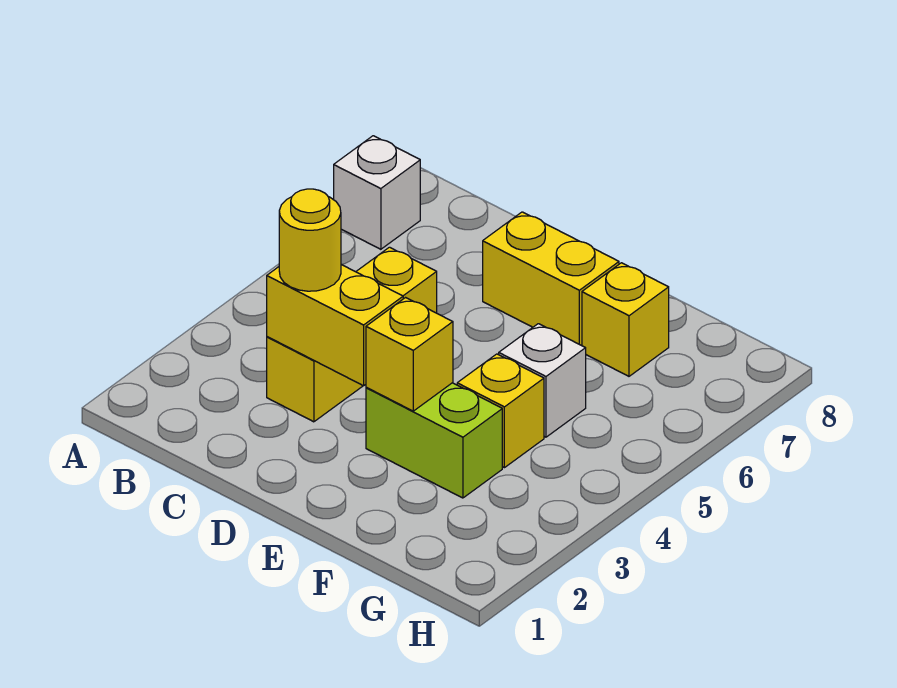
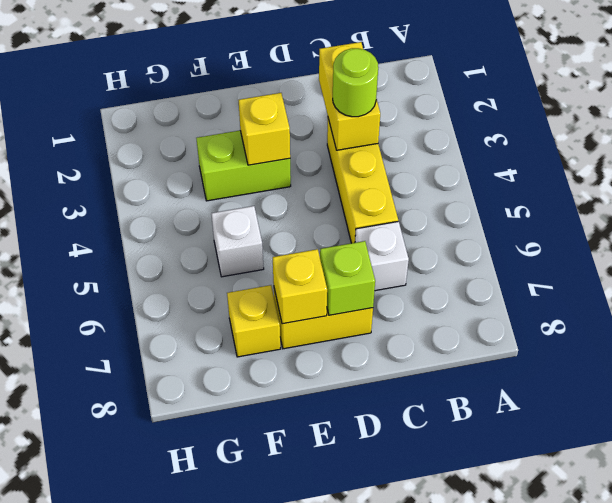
white 1x1 brick [334,136,420,249] -> white 1x1 brick moved to [355,221,409,291]
yellow 1x2 brick [267,264,403,386] -> yellow 1x2 brick turned to [319,42,380,150]
yellow 1x1 round brick [279,189,341,291] -> lime 1x1 round brick [333,48,378,117]
none -> lime 1x1 brick [320,241,375,315]
yellow 1x1 brick [457,354,544,468] -> yellow 1x1 brick moved to [273,249,327,324]

